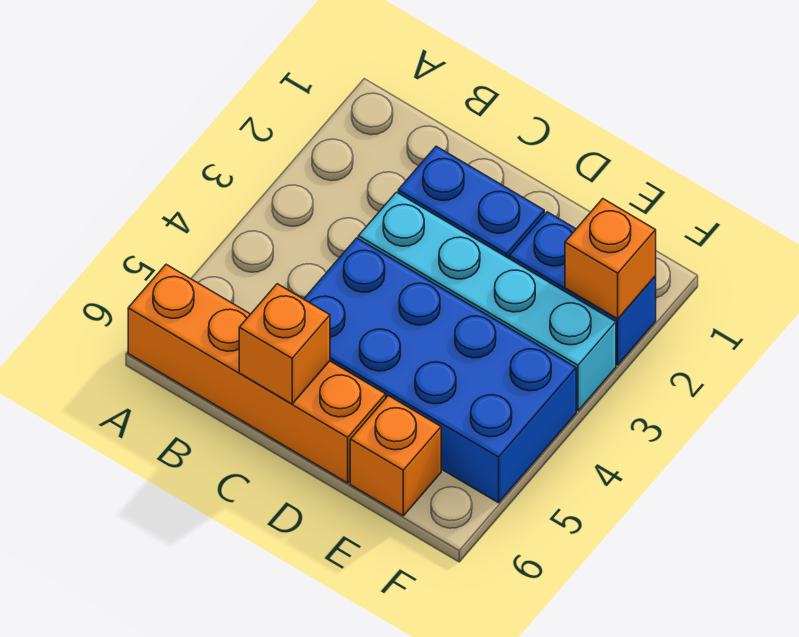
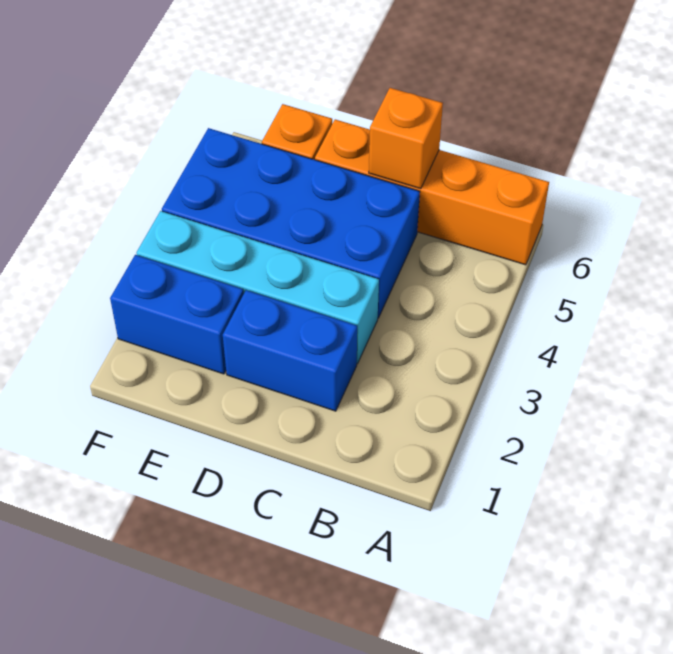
orange 1x1 brick [565,199,656,319] -> none

